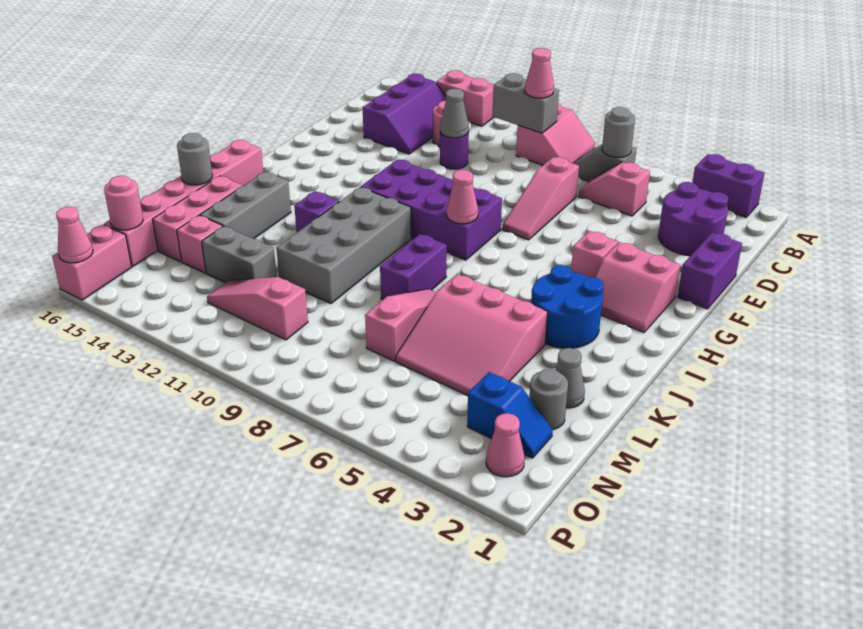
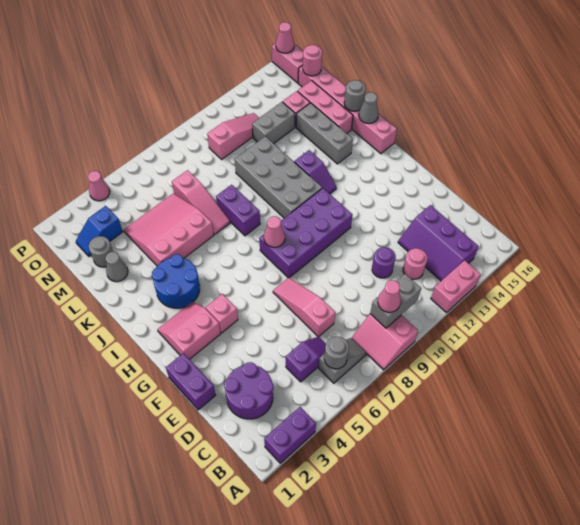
pink 1x2 slope [578,162,650,216] -> purple 1x2 slope [286,337,326,382]
grey 1x1 cone [440,89,469,138] -> grey 1x1 cone moved to [359,92,379,123]
pink 1x1 cone [486,413,525,477] -> pink 1x1 cone moved to [88,171,110,201]

